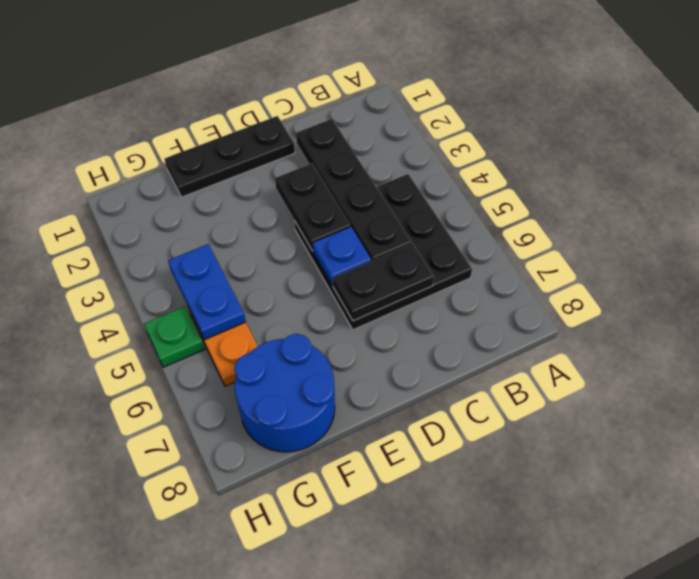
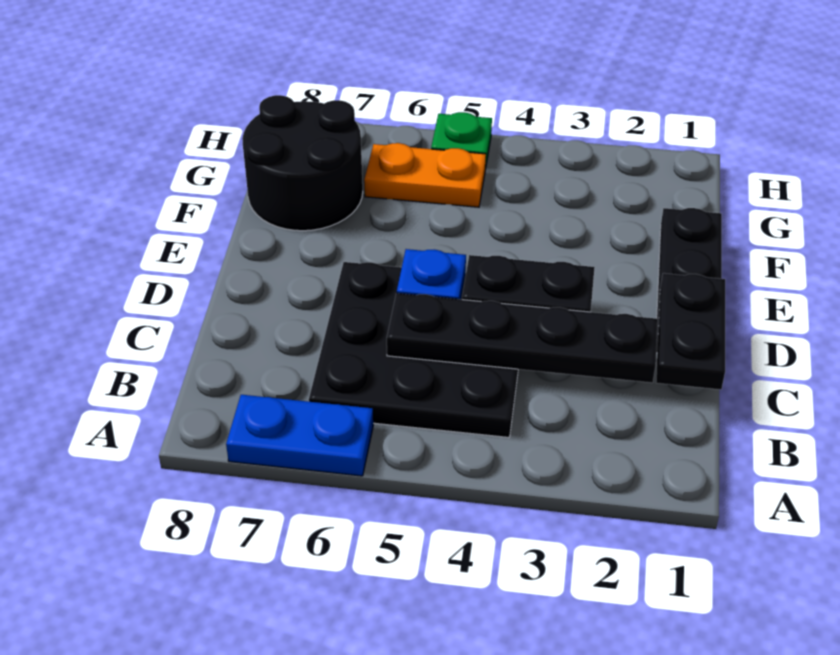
black 1x2 plate [333,244,434,321] -> black 1x2 plate moved to [656,273,725,390]
blue 2x2 round brick [235,334,335,452] -> black 2x2 round brick [242,95,363,231]
blue 1x2 plate [168,244,246,340] -> blue 1x2 plate moved to [226,395,373,476]

